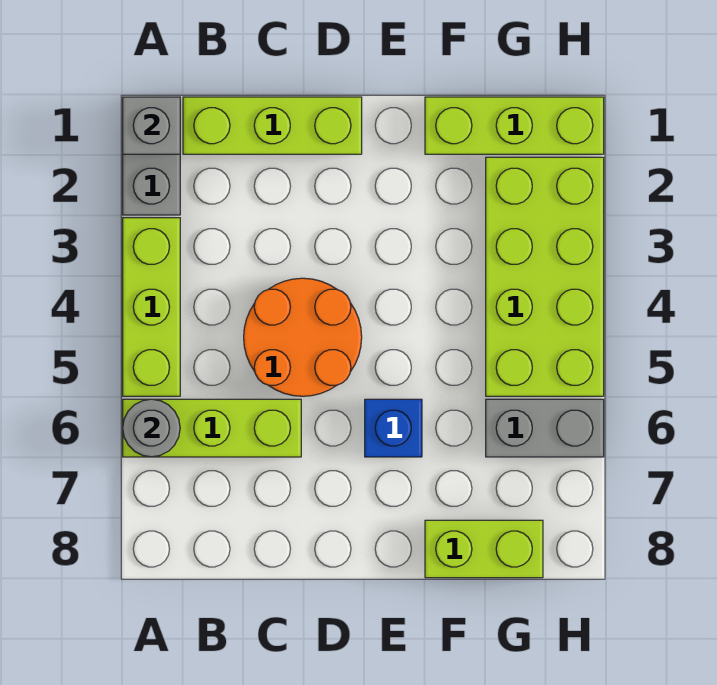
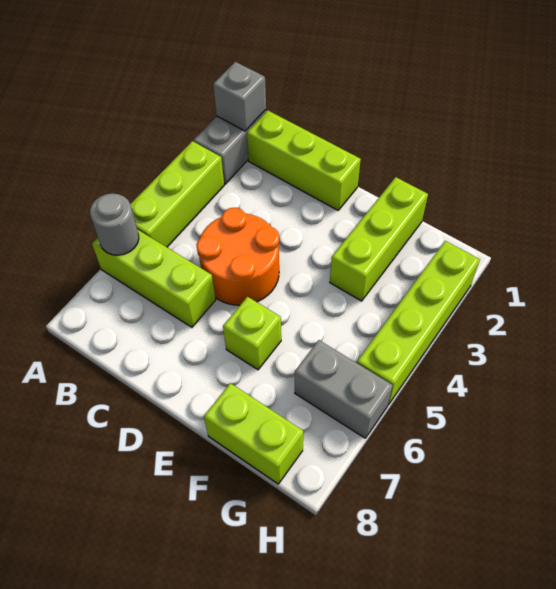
blue 1x1 brick [365,399,422,457] -> lime 1x1 brick [223,297,281,370]
lime 1x3 brick [425,97,604,154] -> lime 1x3 brick turned to [330,177,428,301]
lime 2x4 brick [486,157,604,396] -> lime 1x4 brick [357,241,480,405]

